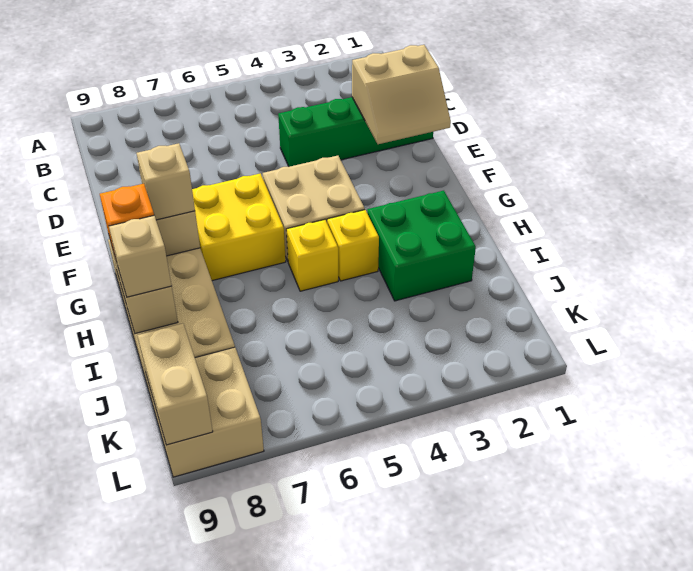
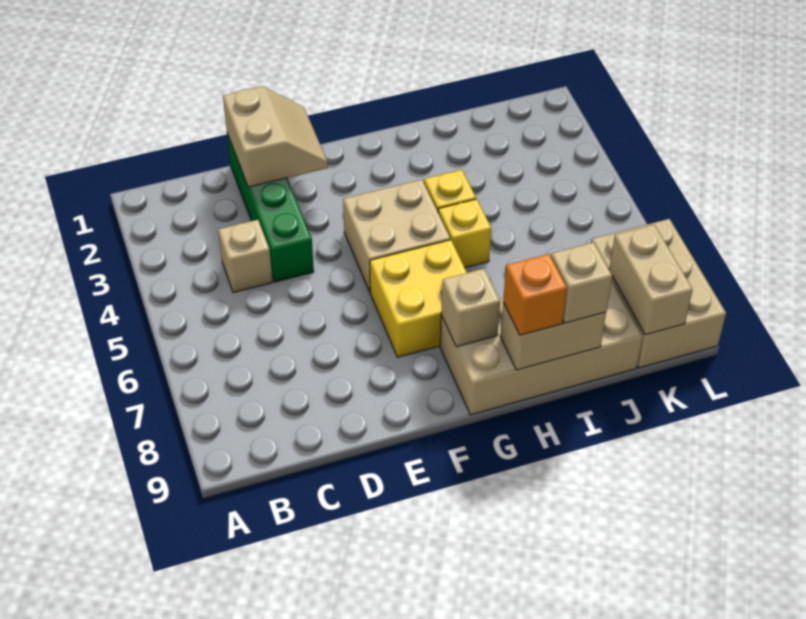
tan 1x1 brick [137,143,195,220] -> tan 1x1 brick moved to [218,220,273,293]
green 2x2 brick [367,191,476,301] -> none
tan 2x2 brick [146,347,264,477] -> tan 2x3 brick [591,219,726,368]
tan 1x2 brick [137,323,213,445] -> tan 1x2 brick turned to [609,225,693,335]

